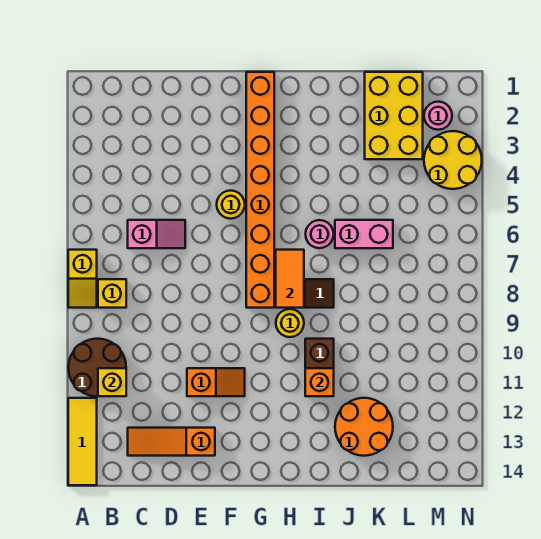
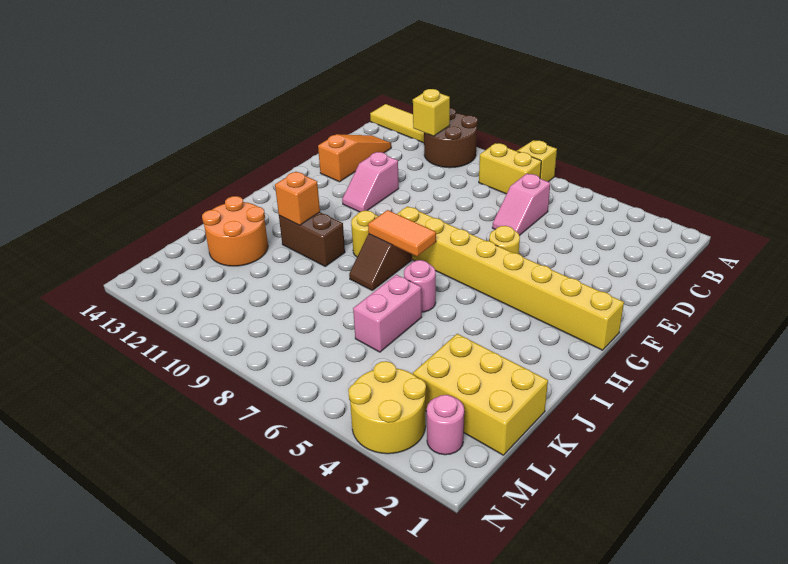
yellow 1x1 brick [98,279,126,308] -> yellow 1x2 brick [479,143,541,194]
orange 1x2 slope [187,368,245,396] -> pink 1x2 slope [342,152,399,212]
orange 1x8 brick [246,72,274,308] -> yellow 1x8 brick [397,206,624,350]

